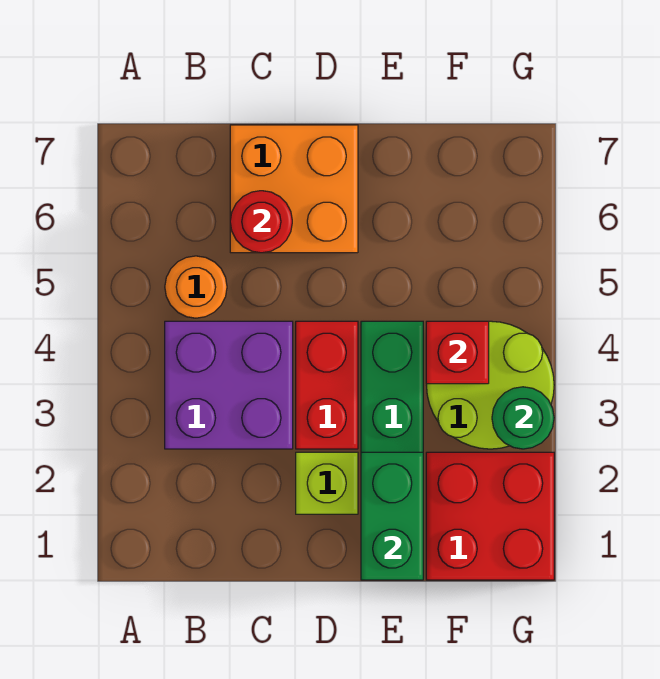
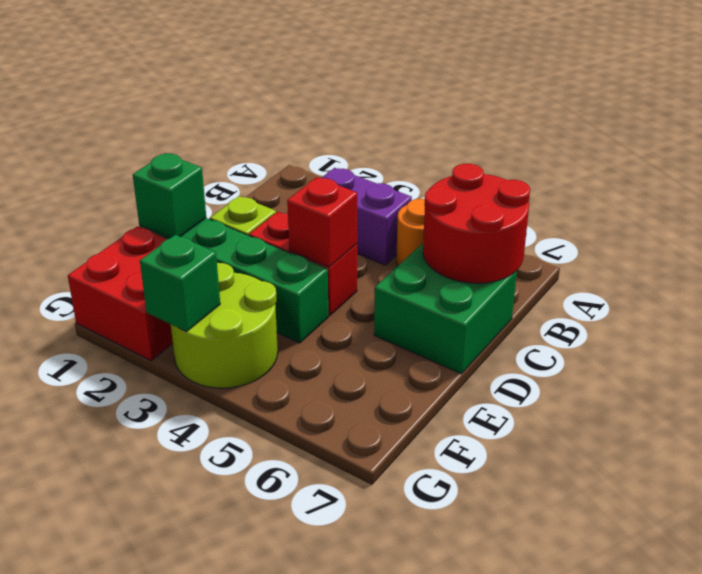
purple 2x2 brick [165,321,293,449] -> purple 1x2 brick [322,168,412,265]
orange 2x2 brick [230,125,358,253] -> green 2x2 brick [374,243,517,374]
red 1x1 round brick [230,191,292,253] -> red 2x2 round brick [423,164,530,283]
green 1x2 brick [361,452,423,580] -> green 1x1 brick [133,153,206,238]
red 1x1 brick [426,321,489,384] -> red 1x1 brick moved to [287,177,357,267]
green 1x1 round brick [492,387,554,449] -> green 1x1 brick [140,235,220,332]

